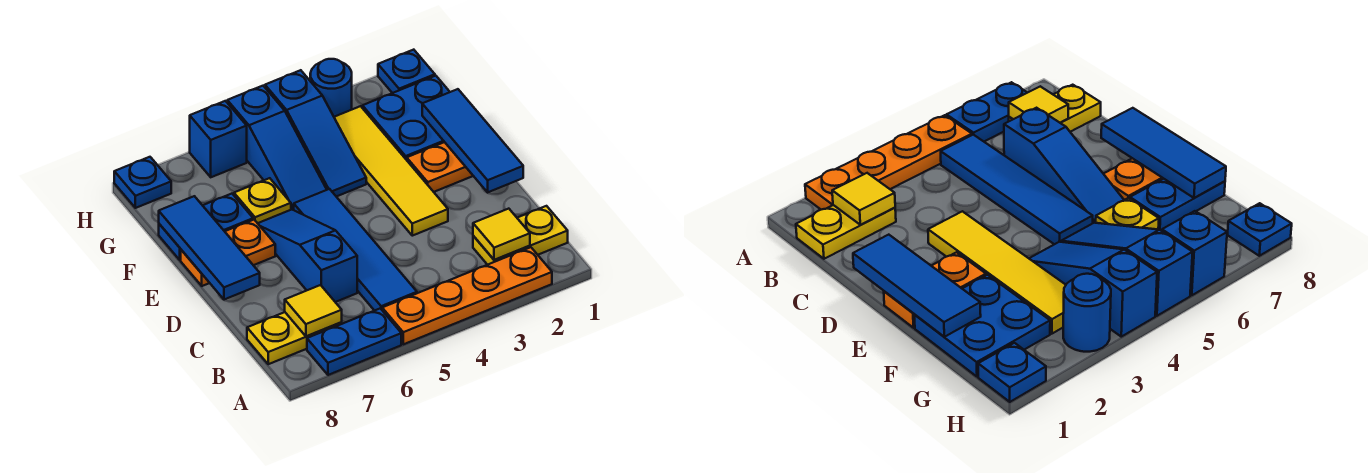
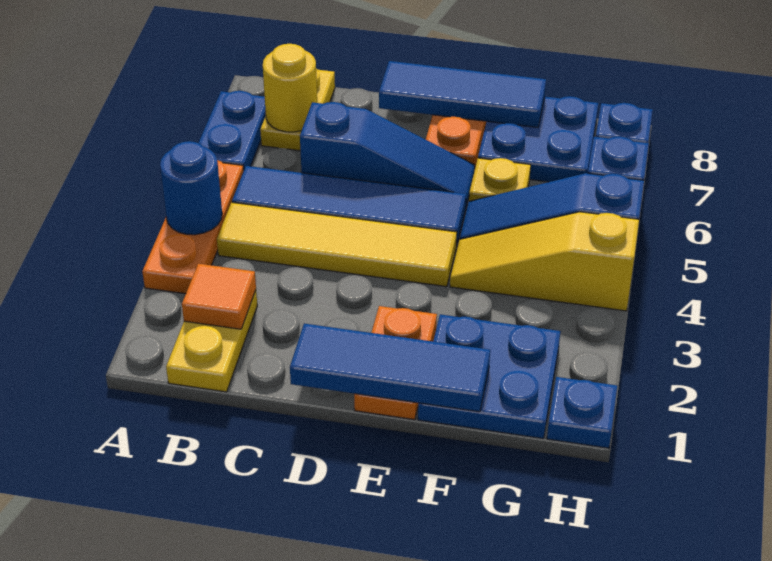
orange 1x4 plate [382,247,552,344] -> orange 1x3 plate [142,160,244,294]
yellow 1x1 tile [473,209,530,260] -> orange 1x1 tile [182,264,256,329]
yellow 1x1 tile [285,285,342,336] -> yellow 1x1 round brick [263,44,317,132]
yellow 1x4 tile [334,106,448,236] -> yellow 1x4 tile moved to [217,202,457,287]
blue 1x3 slope [265,70,366,197] -> yellow 1x3 slope [450,212,639,311]
blue 1x2 plate [159,194,253,260] -> blue 2x2 plate [478,96,598,182]
blue 1x1 round brick [310,59,352,117] -> blue 1x1 round brick moved to [160,141,222,235]

